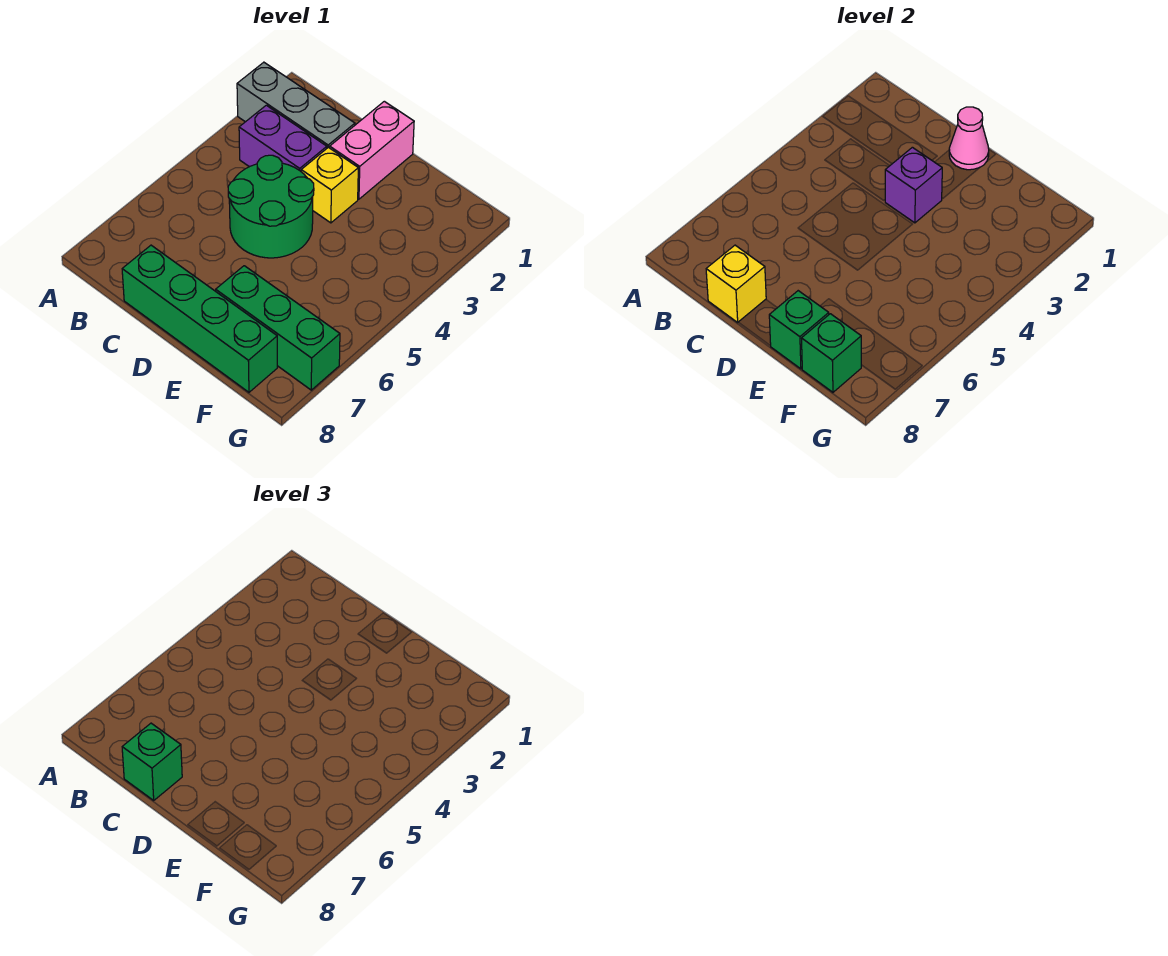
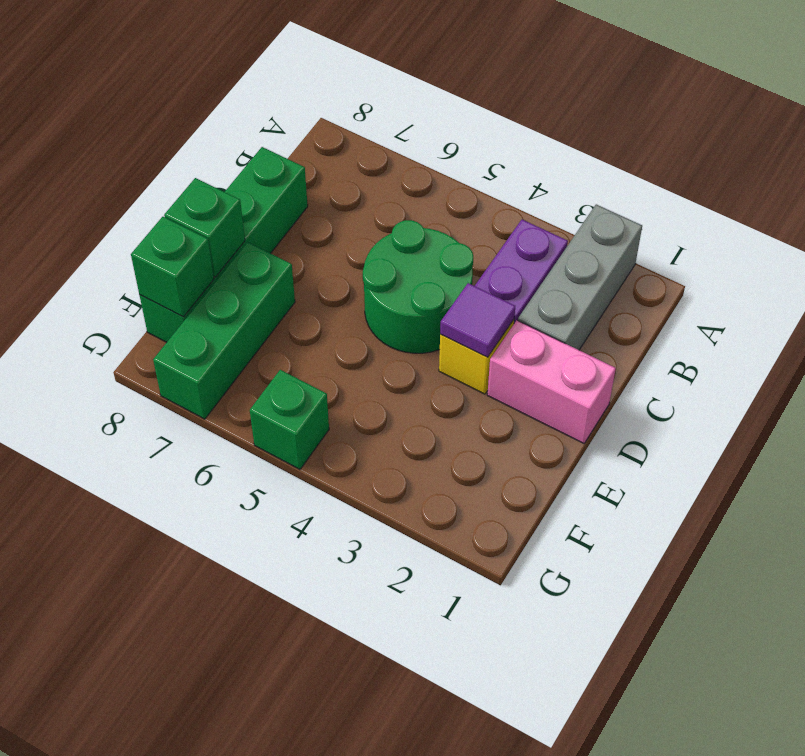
yellow 1x1 brick [706,245,766,322] -> none
green 1x1 brick [122,723,182,800] -> green 1x1 brick moved to [250,370,329,469]
pink 1x1 cone [949,107,989,170] -> none
purple 1x1 brick [885,147,942,223] -> purple 1x1 tile [440,283,515,357]

